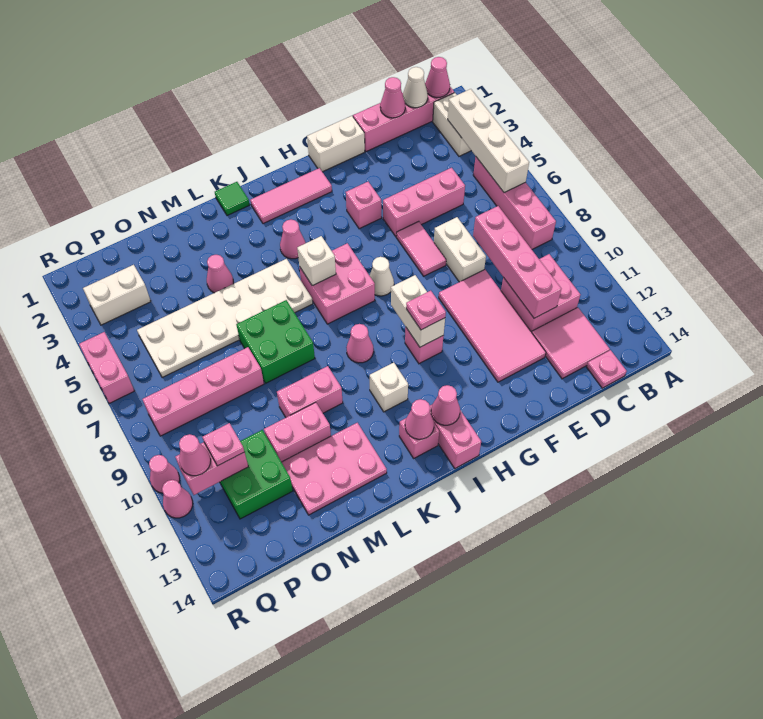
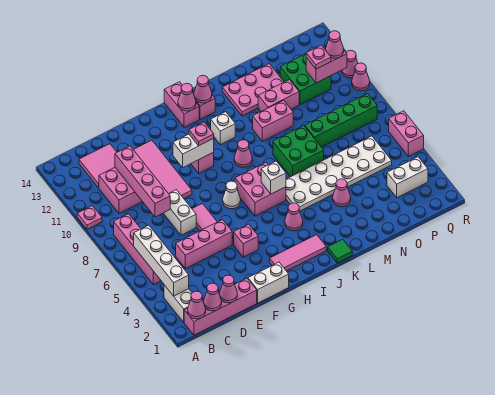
white 1x1 cone [403,67,428,108] -> pink 1x1 cone [204,283,222,311]
pink 1x1 plate [587,350,627,388] -> pink 1x1 plate moved to [77,206,102,229]
white 1x2 brick [391,275,445,347] -> white 1x2 brick turned to [173,134,214,167]
pink 1x4 brick [142,347,264,436] -> green 1x4 brick [305,94,377,147]

